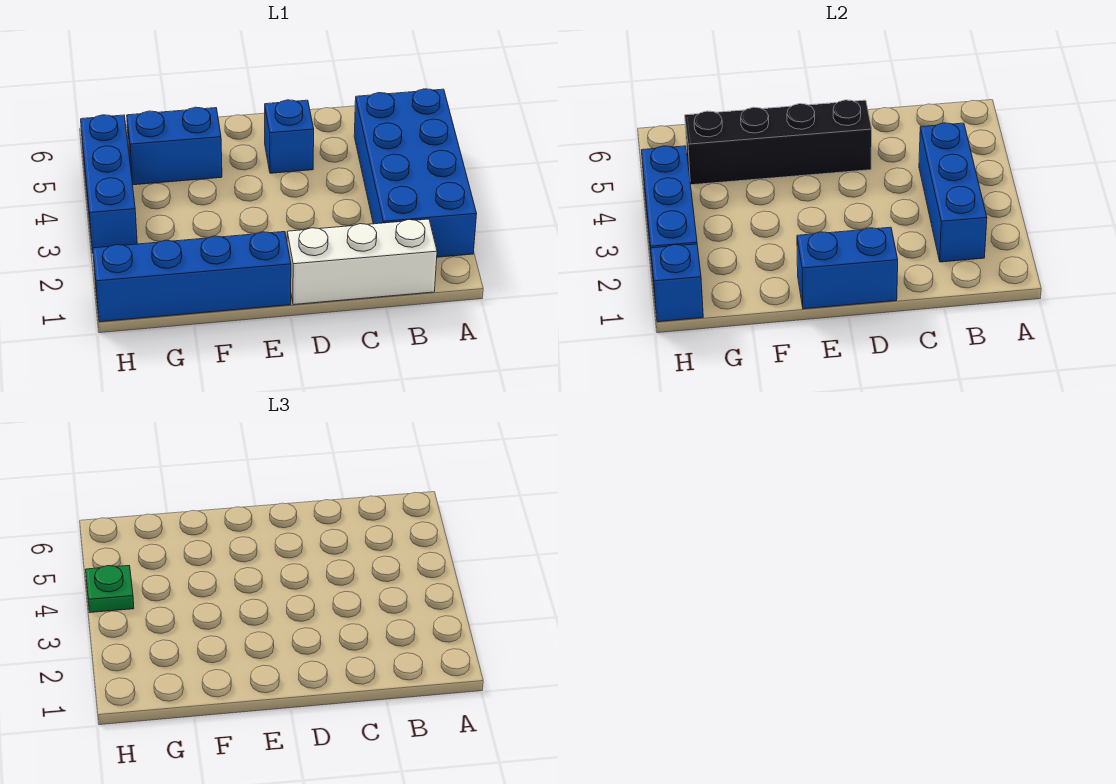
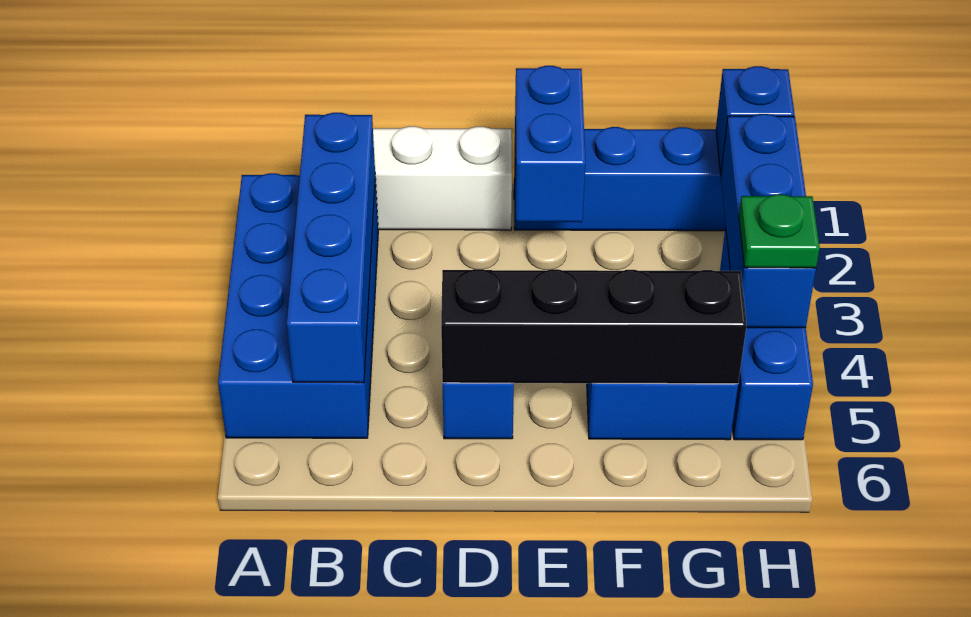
blue 1x3 brick [919,123,987,262] -> blue 1x4 brick [287,113,375,383]
blue 1x2 brick [797,227,898,309] -> blue 1x2 brick turned to [515,66,585,222]

